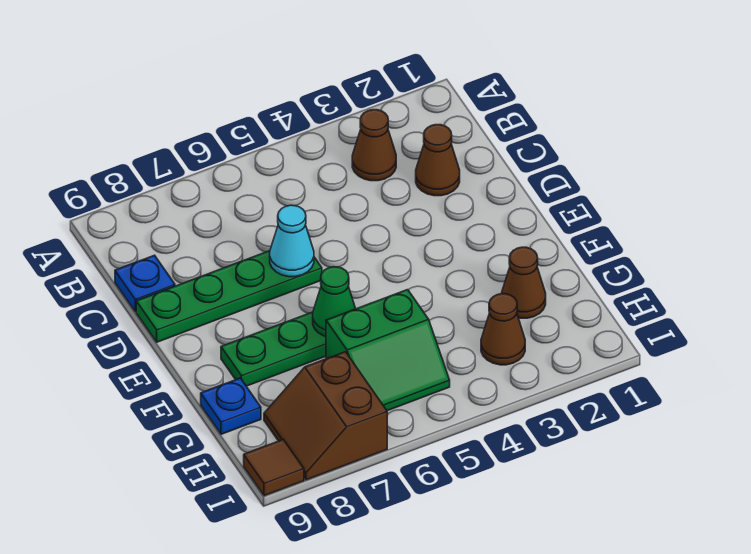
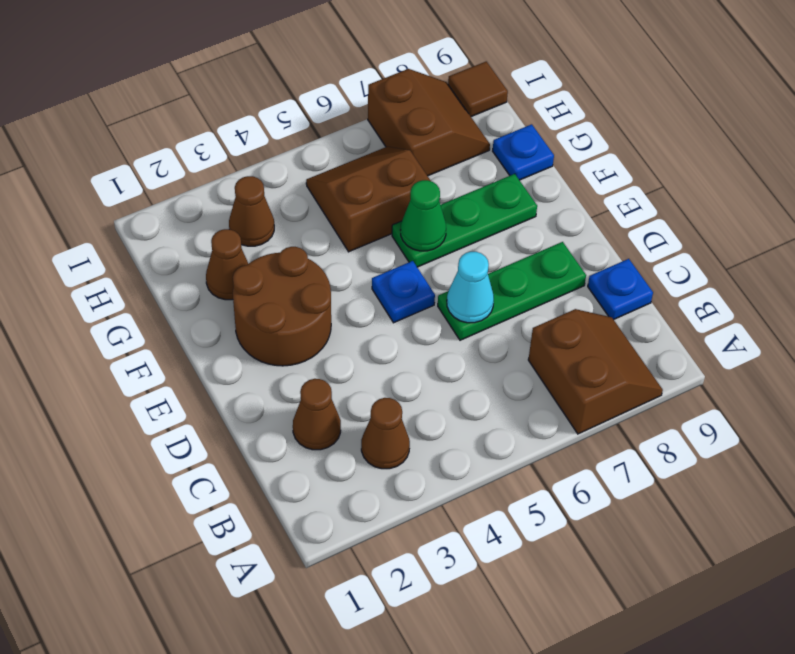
none -> brown 2x2 slope [528,309,663,434]
green 1x4 plate [136,251,322,342] -> green 1x3 plate [438,242,586,340]
none -> brown 2x2 round brick [233,247,331,366]
none -> blue 1x1 plate [372,261,435,323]
green 2x2 slope [326,290,450,411] -> brown 2x2 slope [306,147,431,252]

